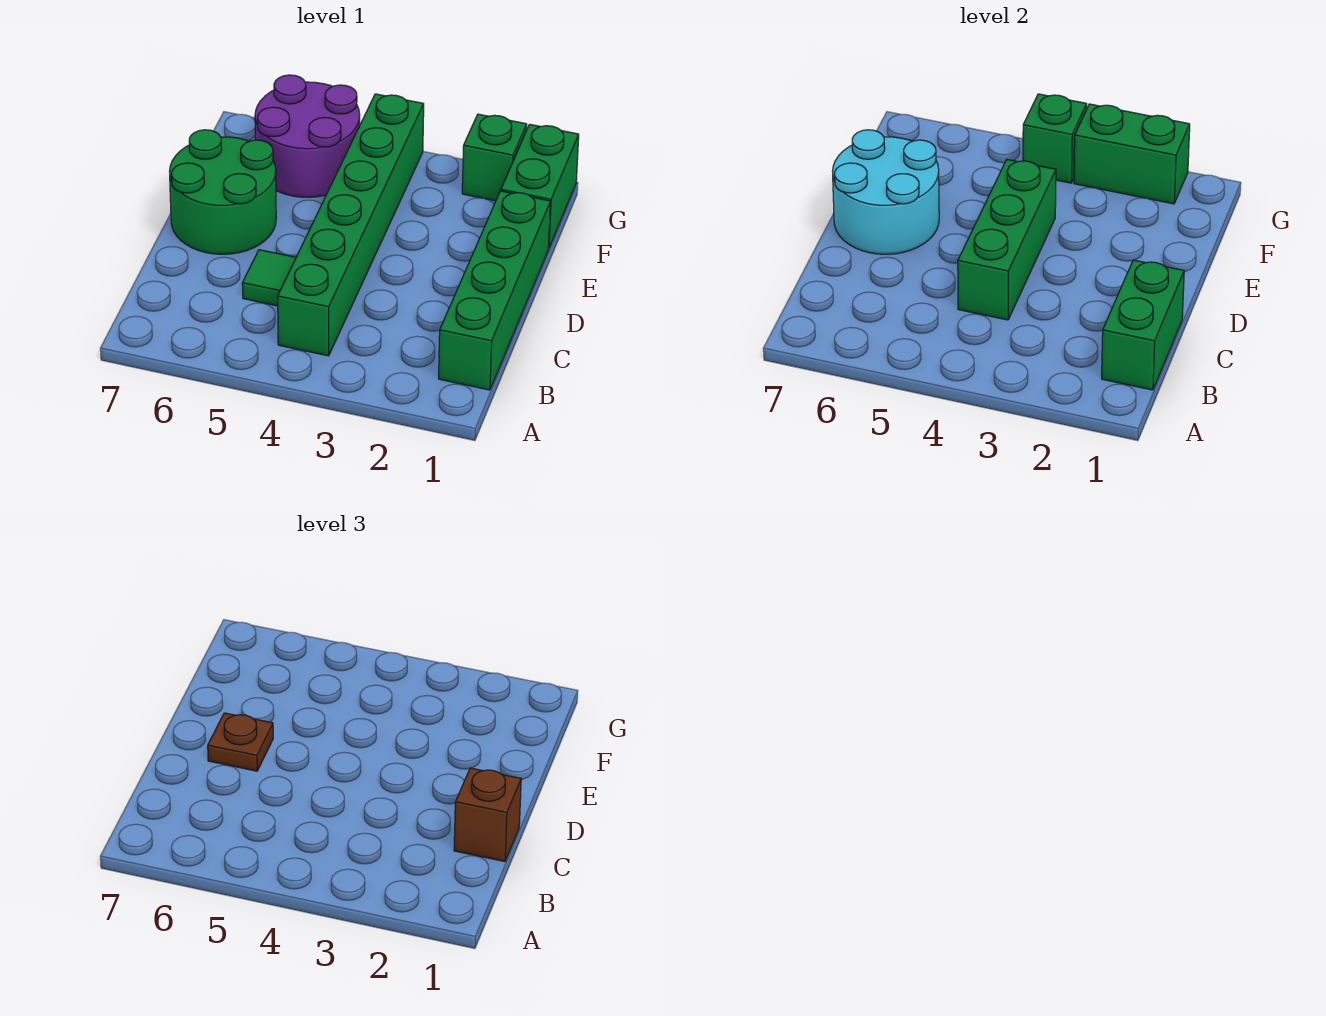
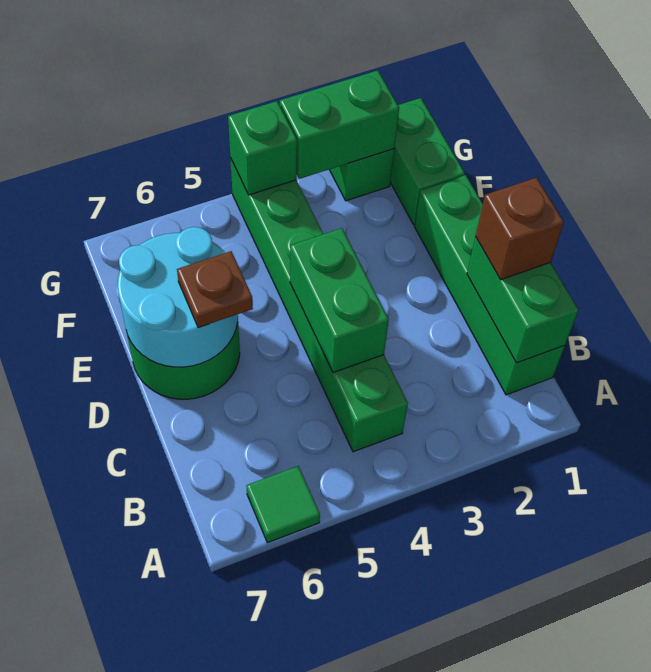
green 1x3 brick [958,160,1056,320] -> green 1x2 brick [290,228,389,373]
green 1x1 tile [242,250,296,306] -> green 1x1 tile moved to [246,466,320,543]
purple 2x2 round brick [255,75,360,197] -> none

